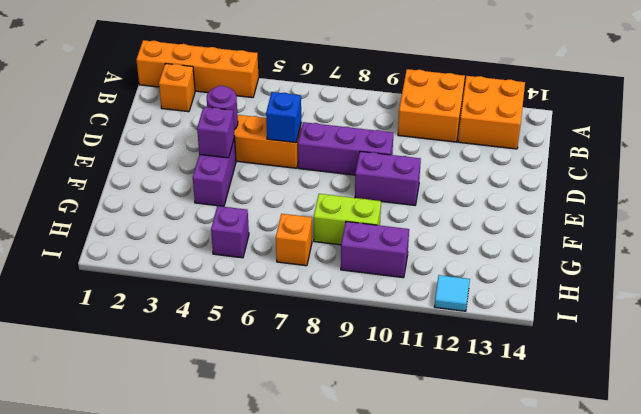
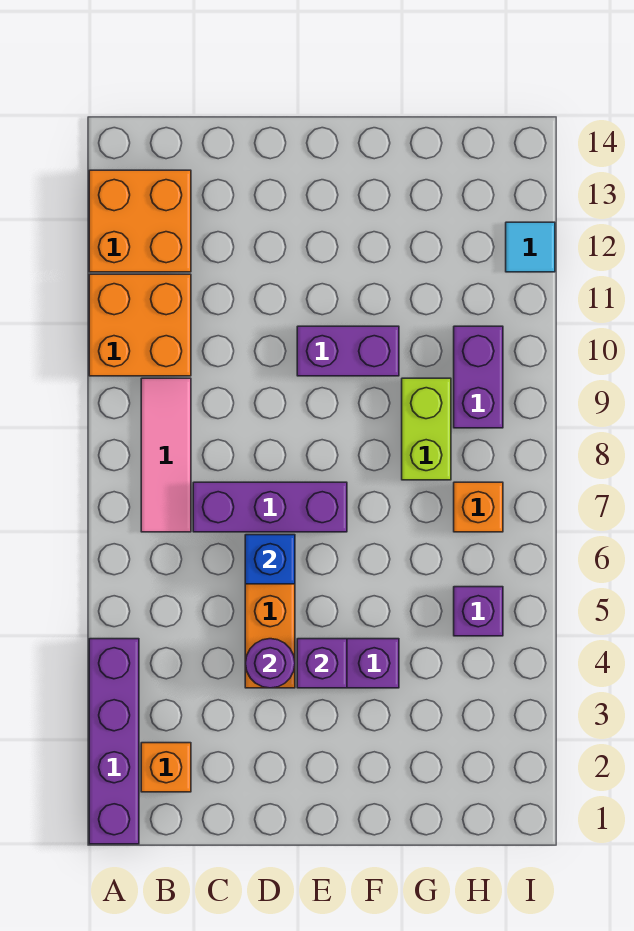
orange 1x4 brick [136,40,259,98] -> purple 1x4 brick [89,639,139,844]
none -> pink 1x3 tile [141,378,191,532]
purple 1x3 brick [298,122,393,175] -> purple 1x3 brick turned to [193,482,347,532]
purple 1x2 brick [355,151,421,205] -> purple 1x2 brick turned to [297,326,399,376]

